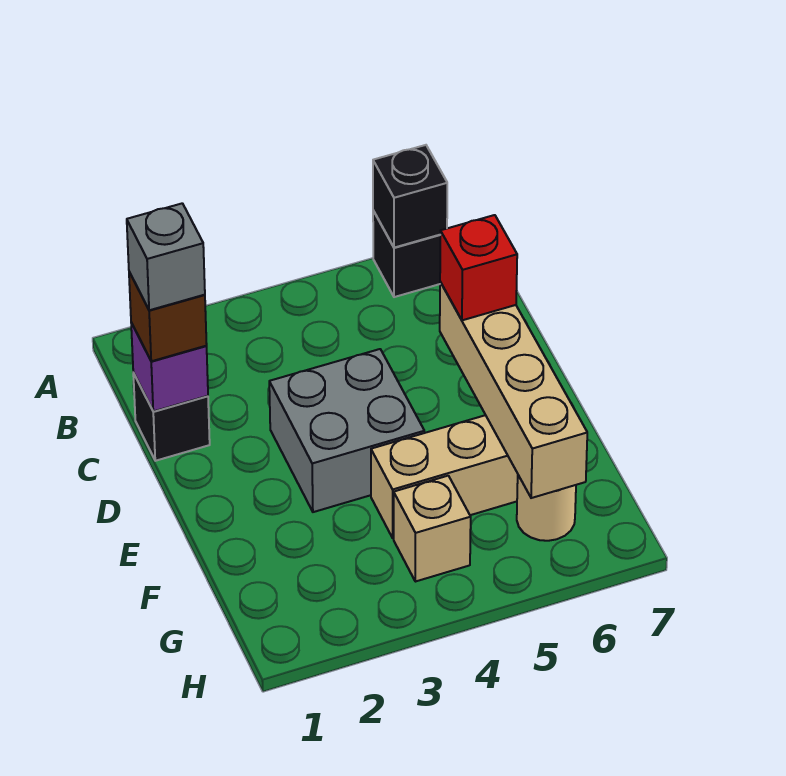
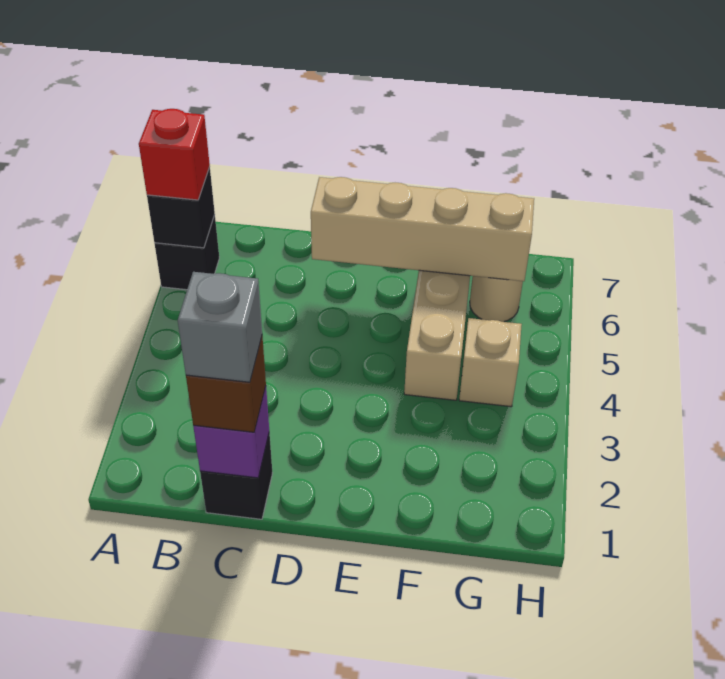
grey 2x2 brick [269,349,424,512] -> none
red 1x1 brick [440,215,517,320] -> red 1x1 brick moved to [139,109,210,200]

